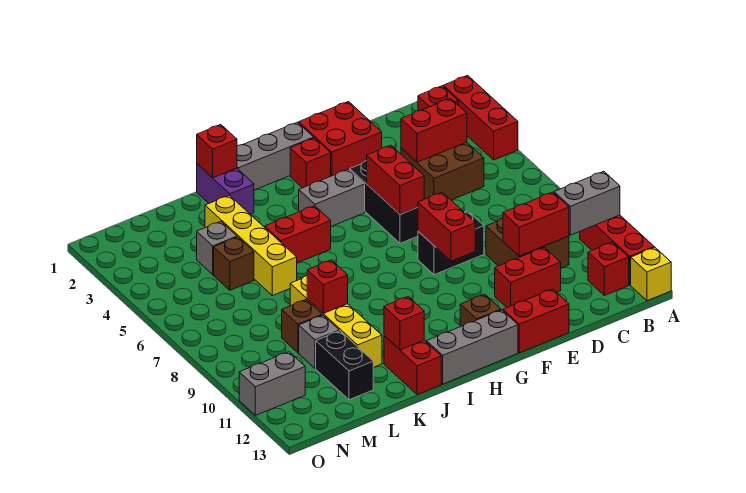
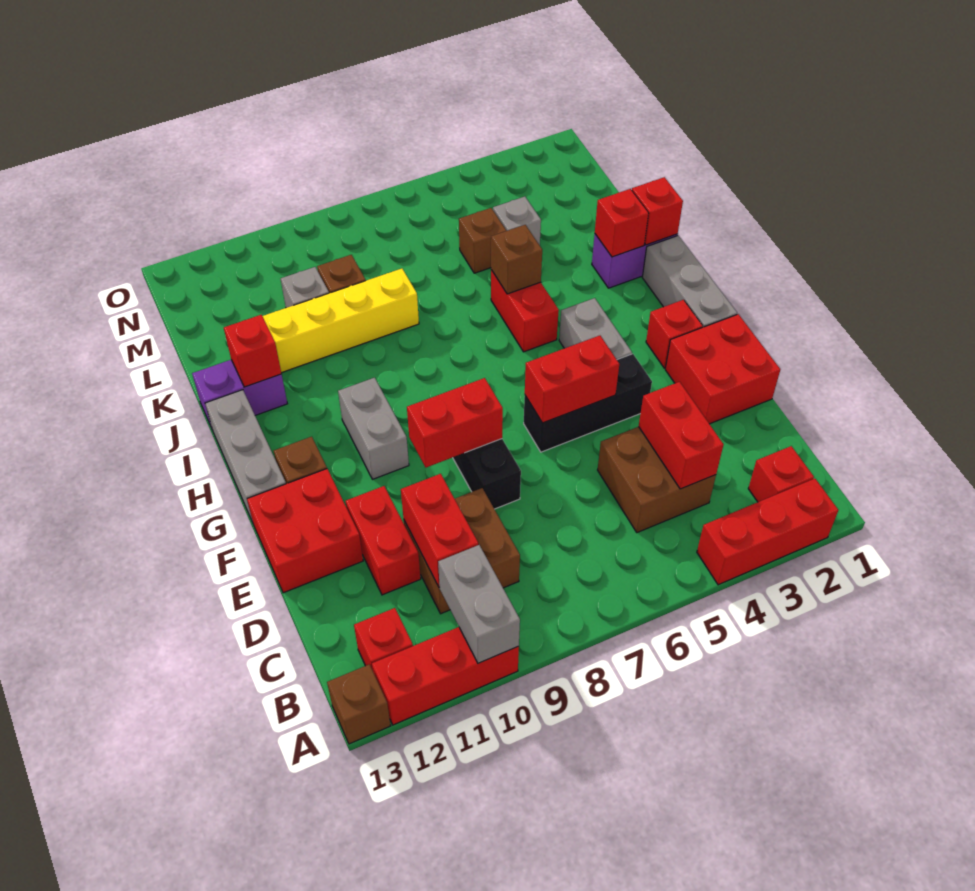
yellow 1x1 brick [631,247,671,301] -> brown 1x1 brick [327,664,391,744]
red 1x2 brick [503,289,569,353] -> red 2x2 brick [247,469,363,593]
none -> brown 1x1 brick [491,225,542,294]
red 1x2 brick [384,336,441,395] -> purple 1x2 brick [192,360,287,428]
yellow 1x4 brick [205,195,297,296] -> none
red 1x1 brick [307,260,348,314] -> red 1x1 brick moved to [595,189,649,257]
black 1x2 brick [316,331,374,400] -> none
grey 1x2 brick [239,352,305,415] -> grey 1x2 brick moved to [338,378,409,479]

